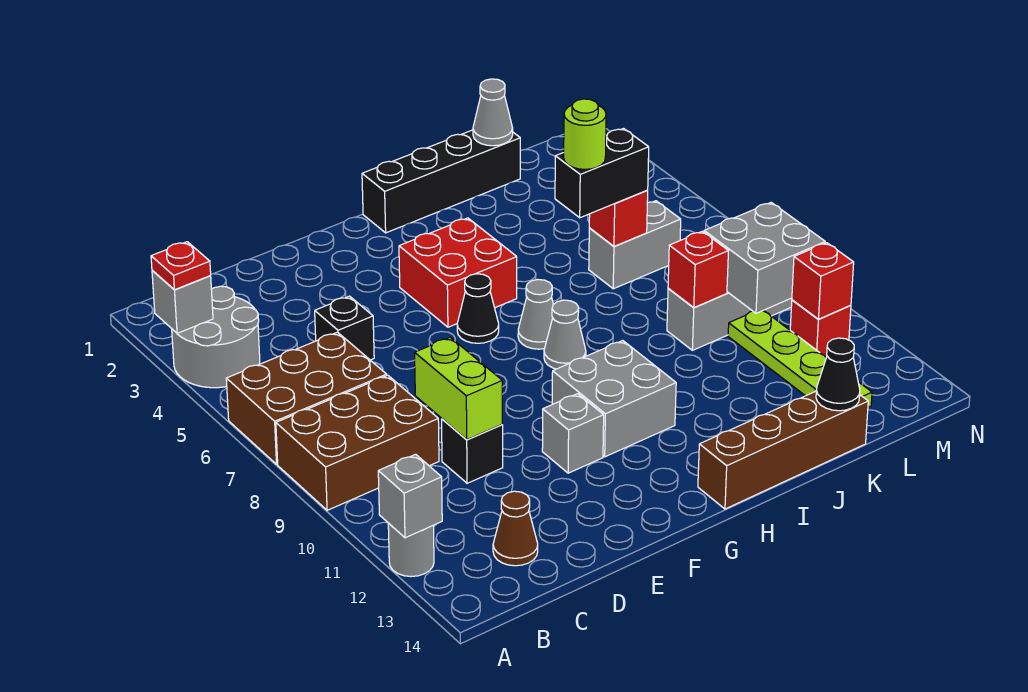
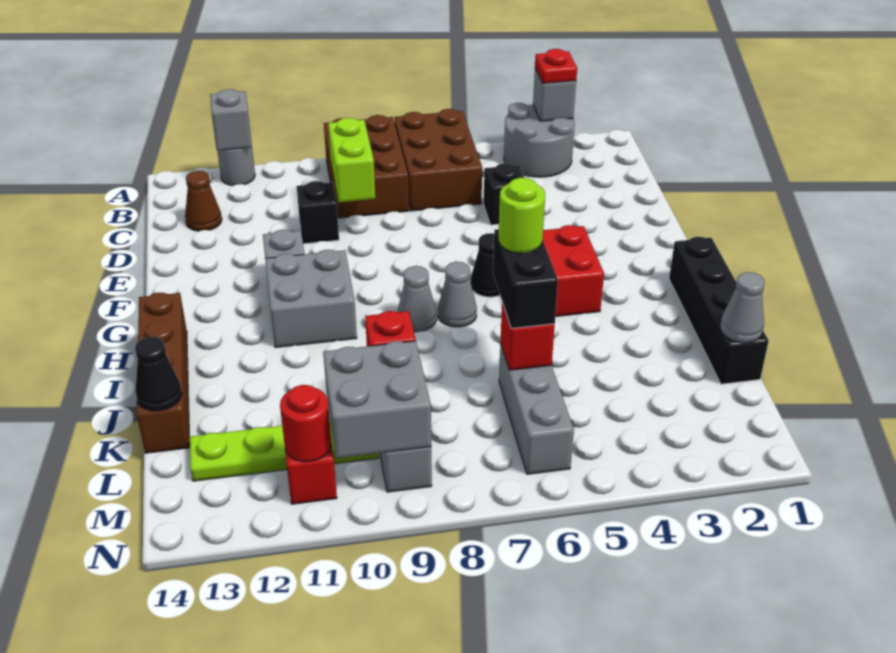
lime 1x2 brick [415,337,502,440] -> lime 1x2 brick turned to [328,118,375,202]
grey 1x2 brick [589,201,681,289] -> grey 1x3 brick [499,343,574,474]
red 1x1 brick [792,243,854,319] -> red 1x1 round brick [280,385,331,462]

